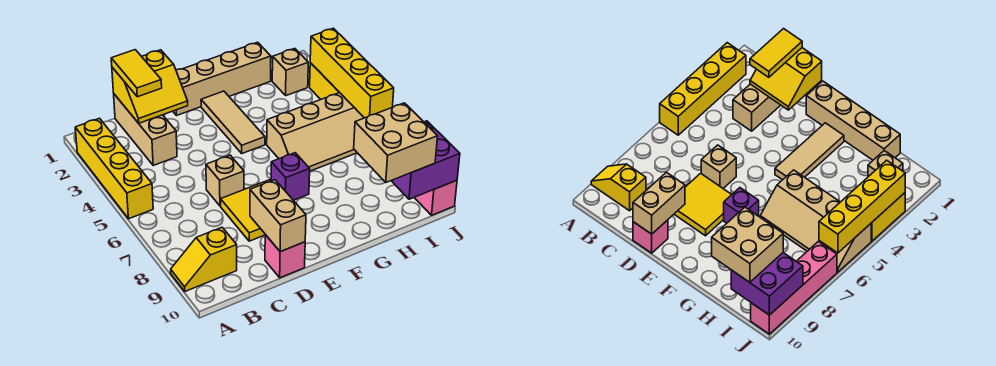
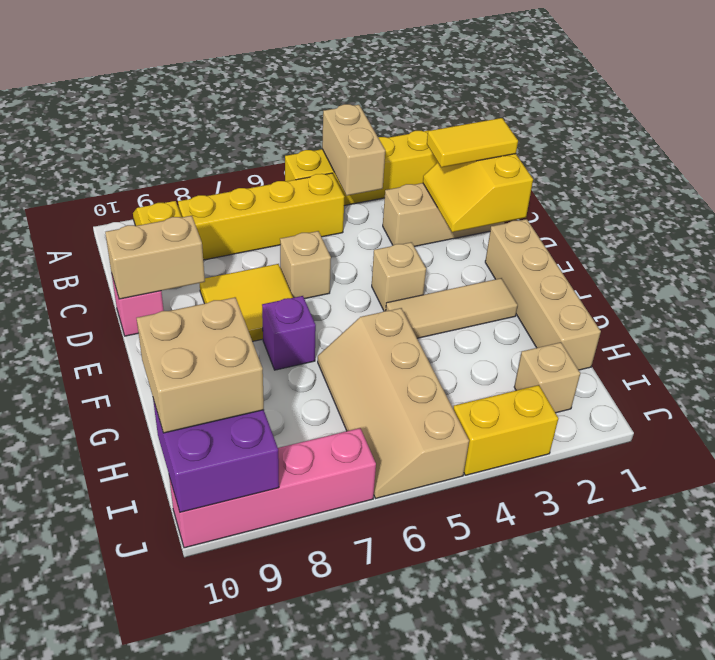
none -> tan 1x2 brick [322,104,385,196]
none -> tan 1x1 brick [372,242,426,311]
yellow 1x4 brick [310,28,394,118] -> yellow 1x4 brick moved to [178,173,345,260]

